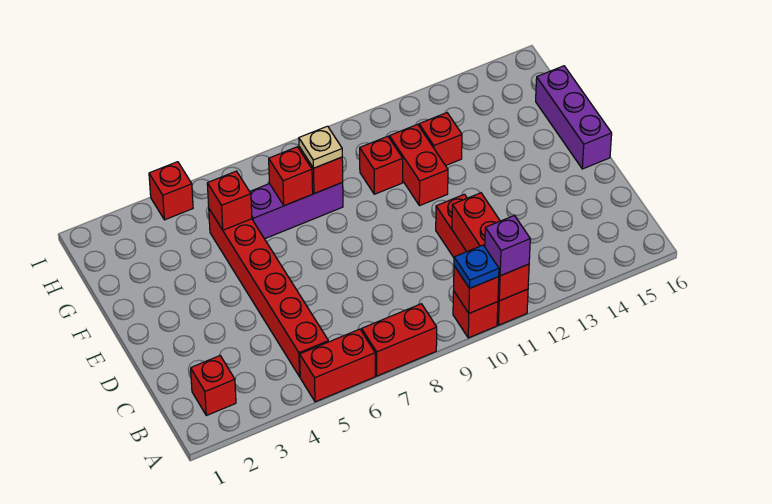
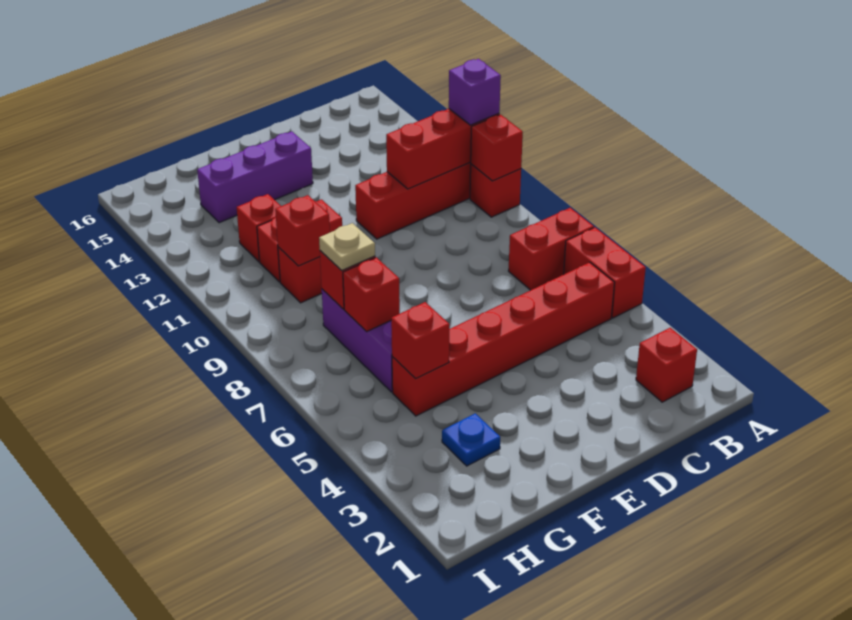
red 1x2 brick [362,304,437,376] -> red 1x2 brick turned to [509,208,594,290]
blue 1x1 plate [454,245,499,289] -> blue 1x1 plate moved to [442,413,500,466]
purple 1x3 brick [536,66,612,169] -> purple 1x3 brick moved to [197,131,313,223]
red 1x1 brick [149,162,193,220] -> red 1x1 brick moved to [275,195,330,266]

